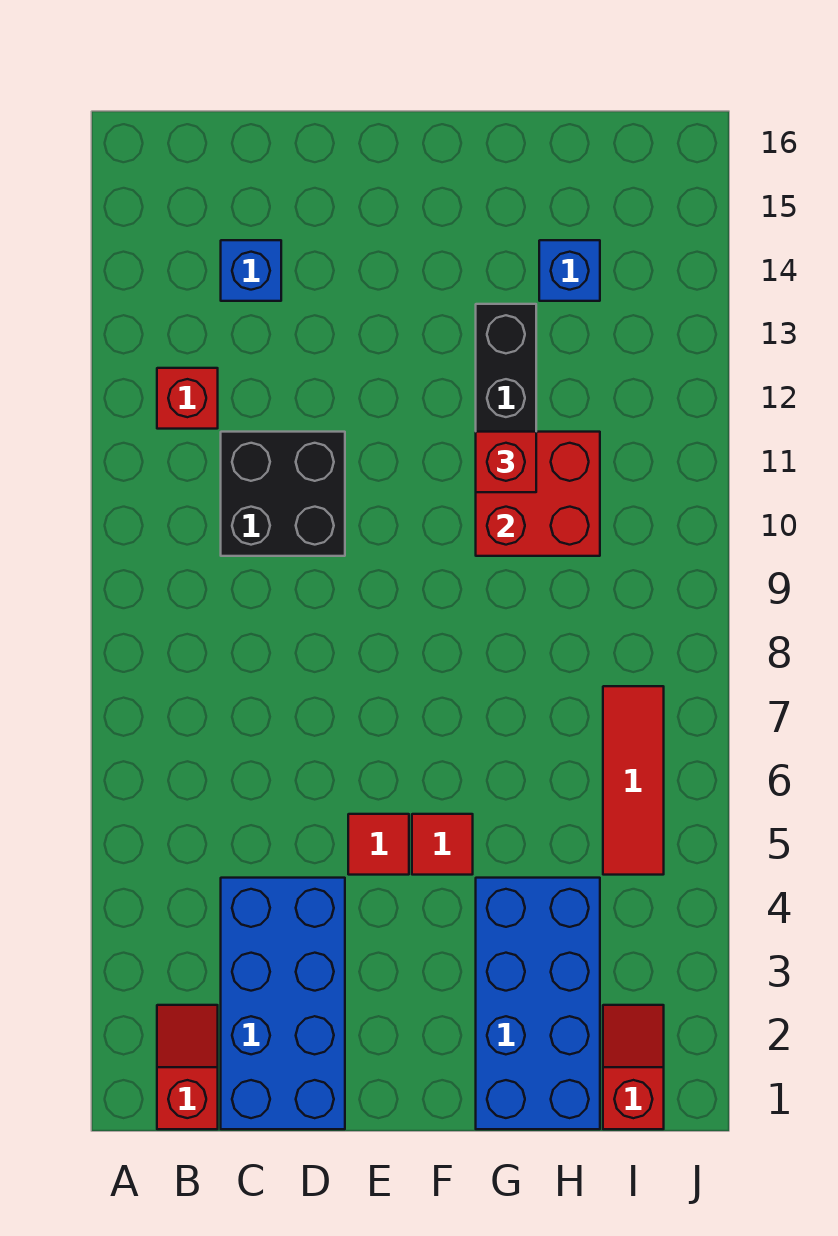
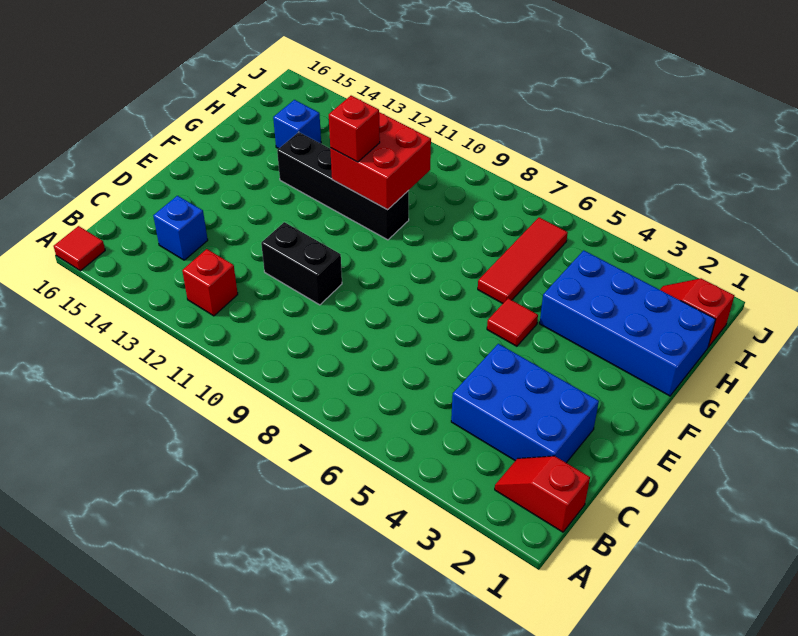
blue 2x4 brick [221,878,345,1129] -> blue 2x3 brick [451,344,599,463]
black 2x2 brick [221,432,345,556] -> black 1x2 brick [261,222,342,305]
red 1x1 tile [348,814,409,875] -> red 1x1 tile moved to [54,226,105,271]
red 1x3 tile [603,686,664,875] -> red 1x3 tile turned to [478,217,568,303]

